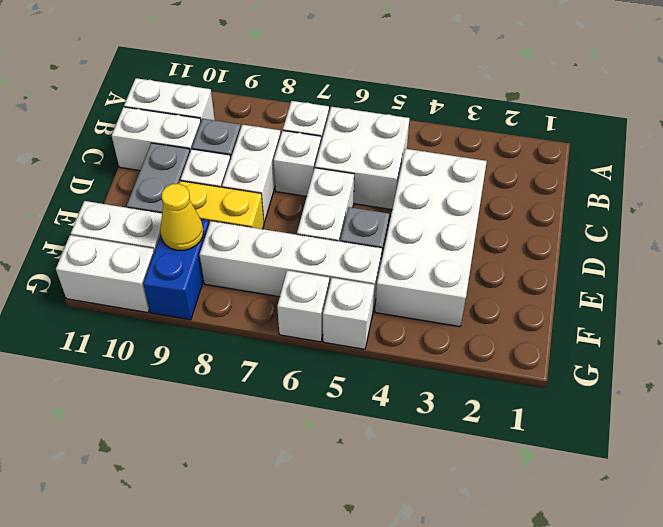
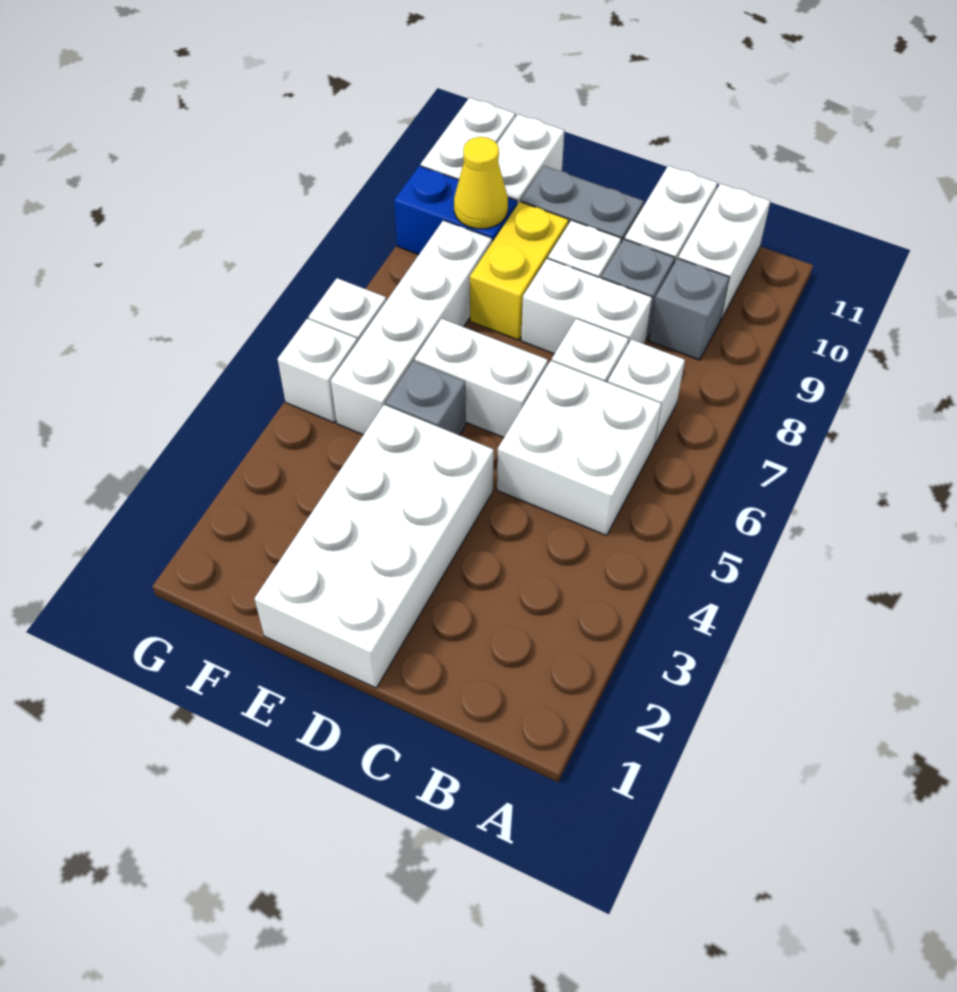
none -> grey 1x1 brick [649,259,729,360]
white 2x4 brick [375,149,487,327] -> white 2x4 brick turned to [254,405,494,688]

